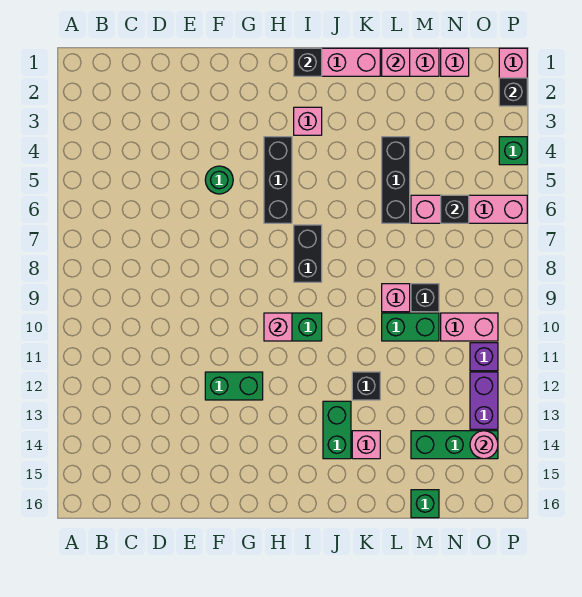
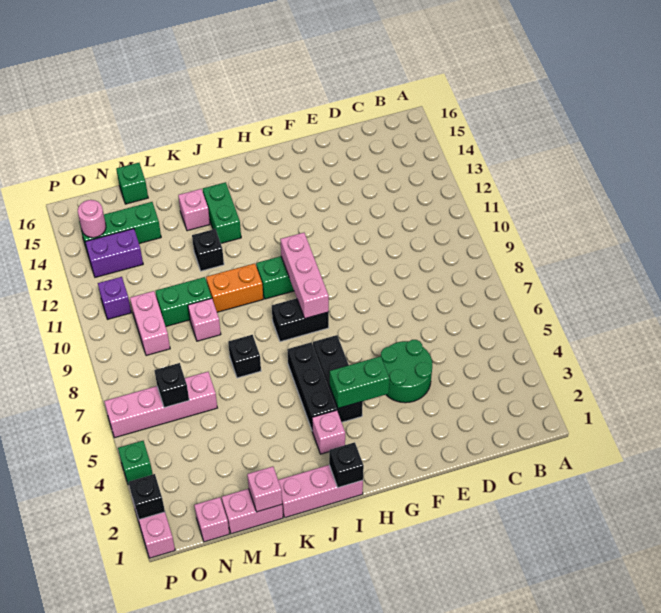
green 1x1 round brick [205,166,233,194] -> green 2x2 round brick [381,340,432,403]
green 1x2 brick [205,372,263,400] -> green 1x2 brick moved to [330,356,390,408]
pink 1x1 brick [264,313,292,341] -> pink 1x3 brick [280,233,329,318]
black 1x2 brick [294,225,322,282] -> black 1x2 brick turned to [272,298,329,342]
none -> orange 1x2 brick [206,263,263,312]
black 1x3 brick [382,137,410,223] -> black 1x3 brick moved to [287,342,337,430]
black 1x1 brick [411,284,439,312] -> black 1x1 brick moved to [228,335,261,378]
pink 1x2 brick [441,313,498,341] -> pink 1x2 brick turned to [130,291,170,356]
purple 1x2 brick [470,372,498,429] -> purple 1x2 brick turned to [85,229,143,277]

